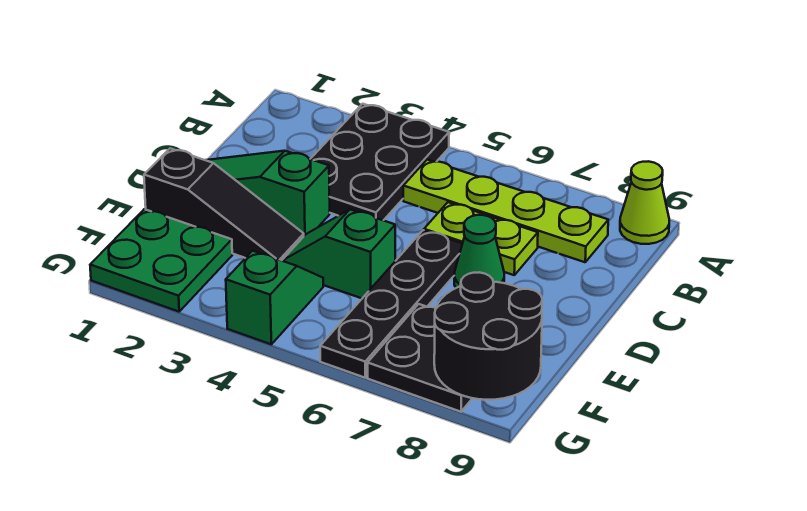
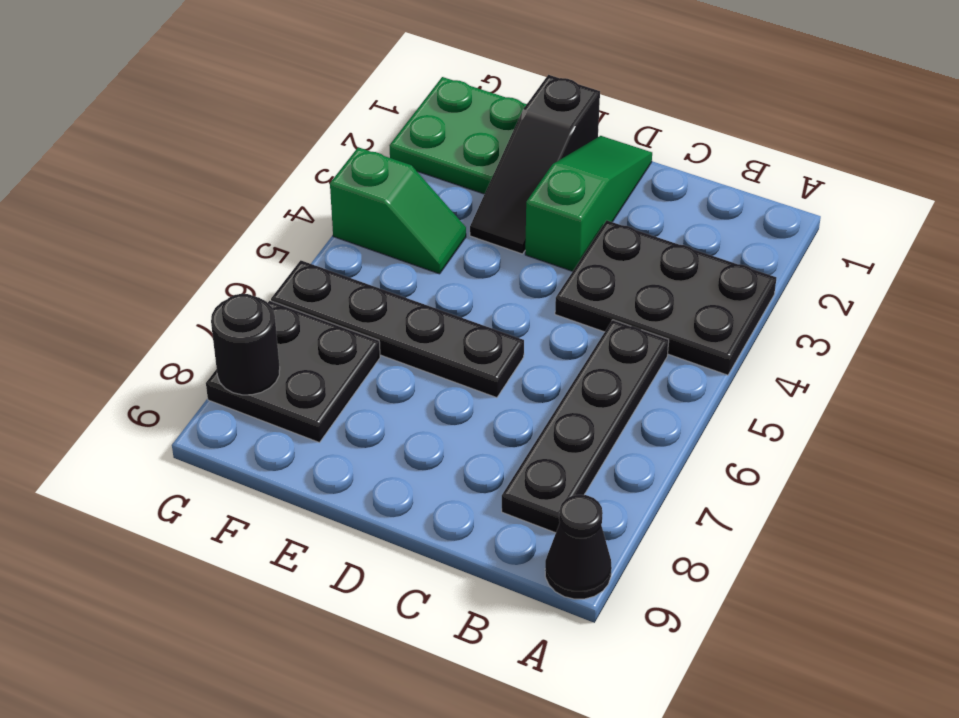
lime 1x1 cone [620,161,669,244] -> black 1x1 cone [545,495,612,599]
lime 1x4 plate [403,160,608,262] -> black 1x4 plate [502,320,669,533]
lime 1x2 plate [424,202,538,275] -> none
green 1x1 cone [454,215,504,288] -> none
green 1x2 slope [282,209,395,298] -> none
black 2x2 round brick [434,272,542,400] -> black 1x1 round brick [211,294,280,395]

